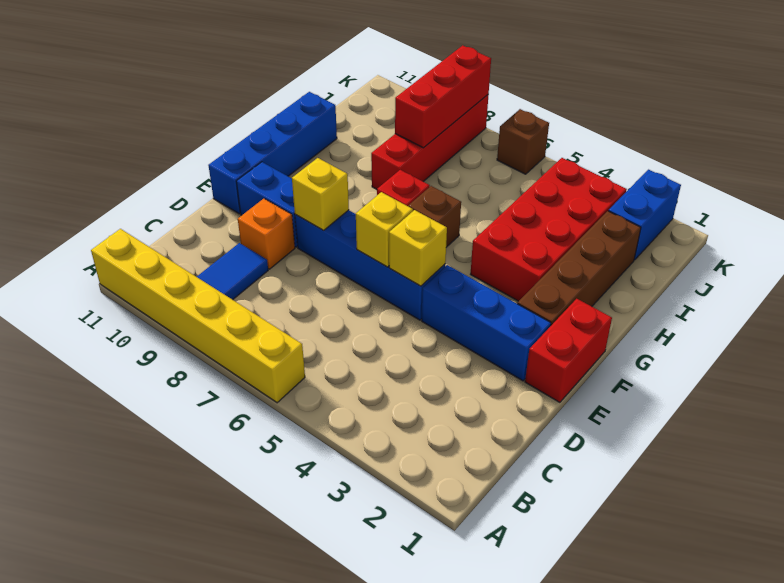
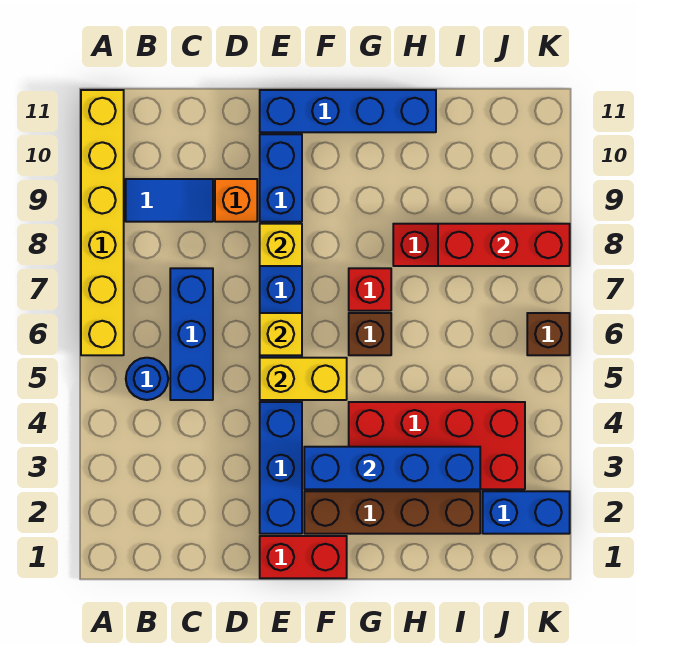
none -> blue 1x1 round brick [126,358,168,400]
none -> blue 1x3 brick [170,268,213,400]
yellow 1x1 brick [389,210,447,286] -> yellow 1x2 brick [260,358,347,400]
none -> blue 1x4 brick [304,447,480,489]

